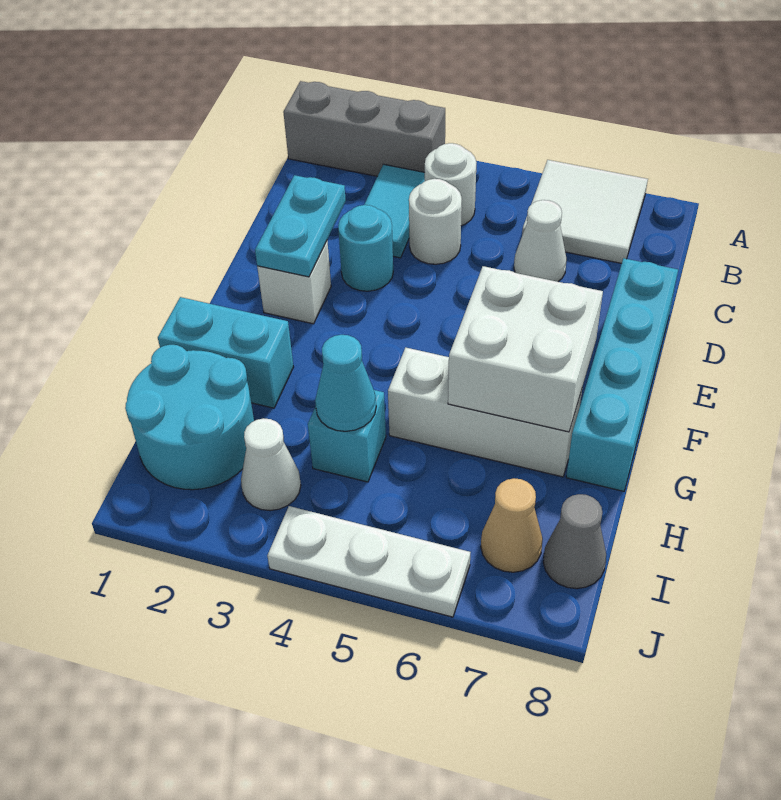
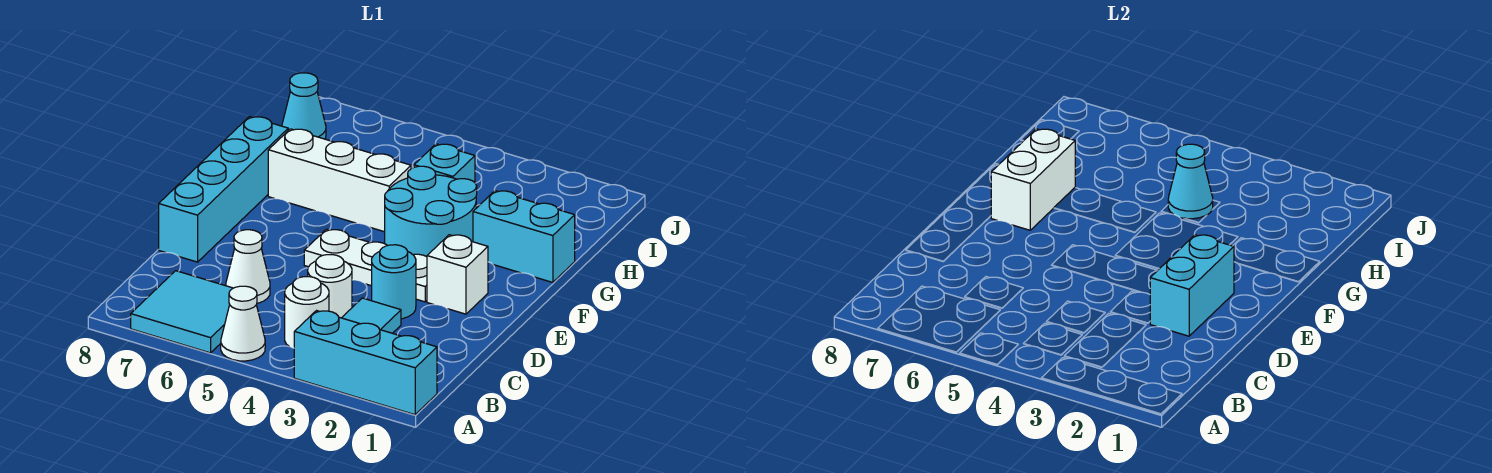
grey 1x3 brick [283,81,445,176] -> cyan 1x3 brick [294,311,437,415]
white 2x2 tile [522,160,648,263] -> cyan 2x2 tile [131,271,233,353]
cyan 1x2 plate [255,175,346,277] -> cyan 1x2 brick [1150,235,1234,336]
white 2x2 brick [448,266,603,432] -> white 1x2 brick [991,129,1075,230]
cyan 2x2 round brick [125,345,254,490] -> cyan 2x2 round brick moved to [385,166,477,257]
white 1x1 cone [241,418,301,511] -> white 1x1 cone moved to [221,286,265,361]
tan 1x1 cone [481,478,543,572] -> none
grey 1x1 cone [543,494,606,589] -> cyan 1x1 cone [282,73,326,139]
white 1x3 plate [267,506,470,617] -> white 1x3 plate moved to [304,229,427,302]

